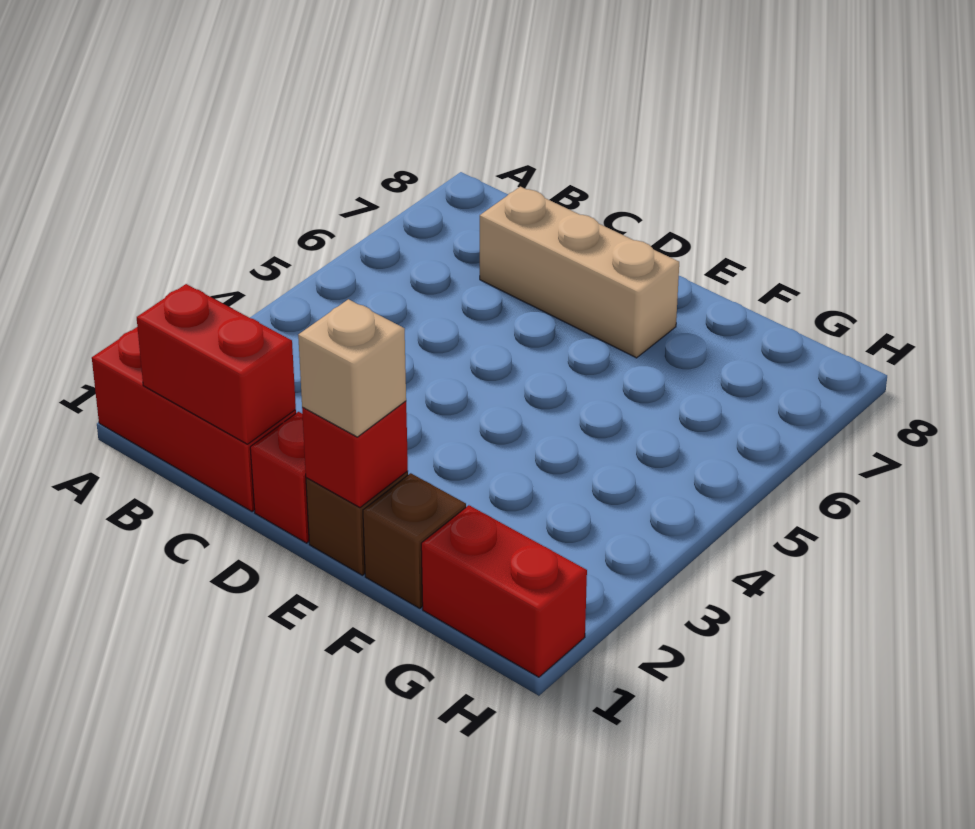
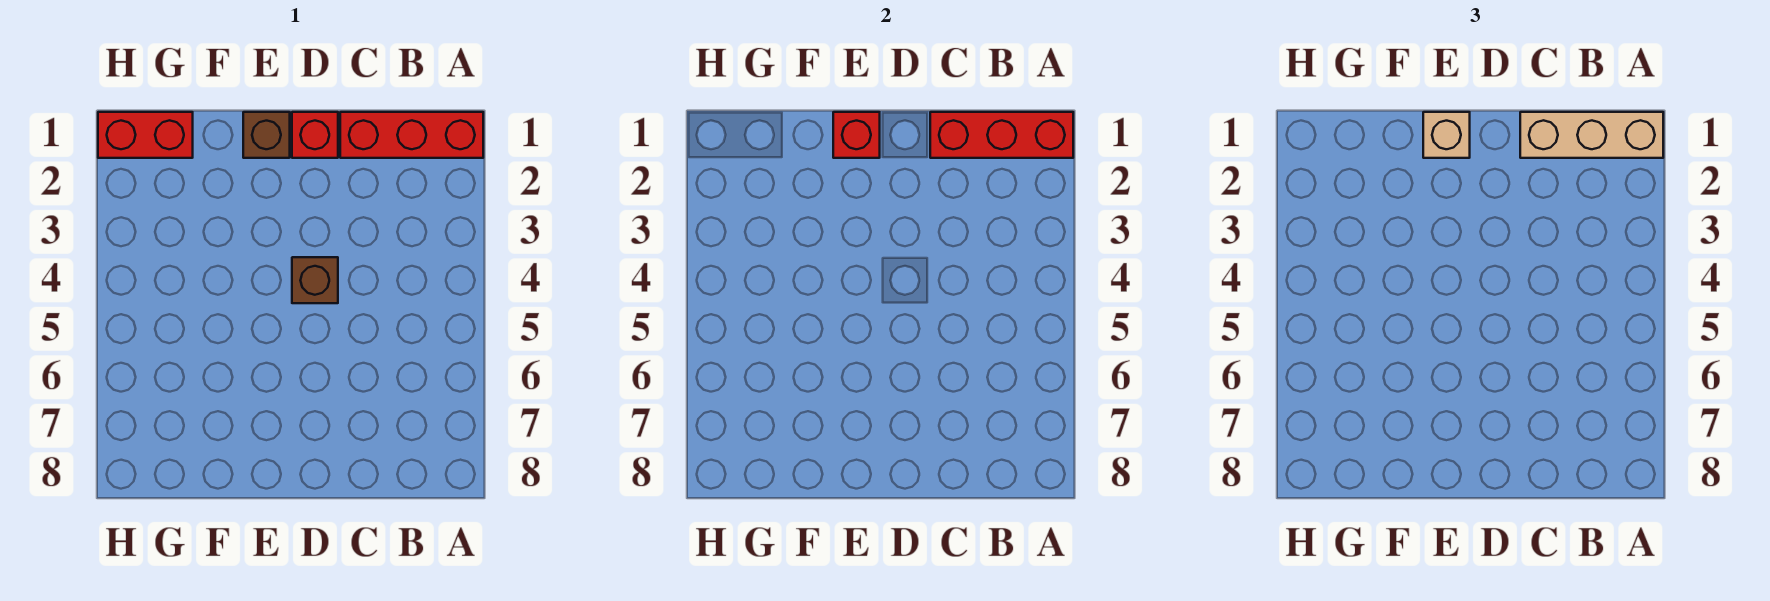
red 1x2 brick [137,284,296,444] -> red 1x3 brick [930,112,1073,158]
tan 1x3 brick [480,187,679,358] -> tan 1x3 brick moved to [1520,112,1663,158]
brown 1x1 brick [363,473,466,608] -> brown 1x1 brick moved to [292,257,338,303]

